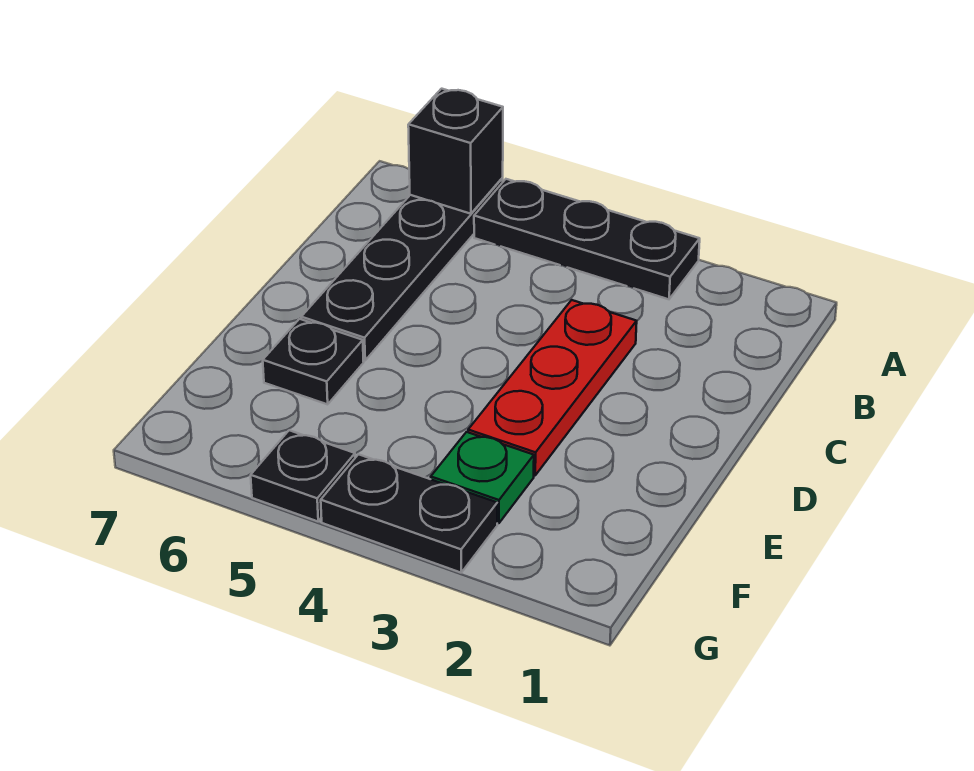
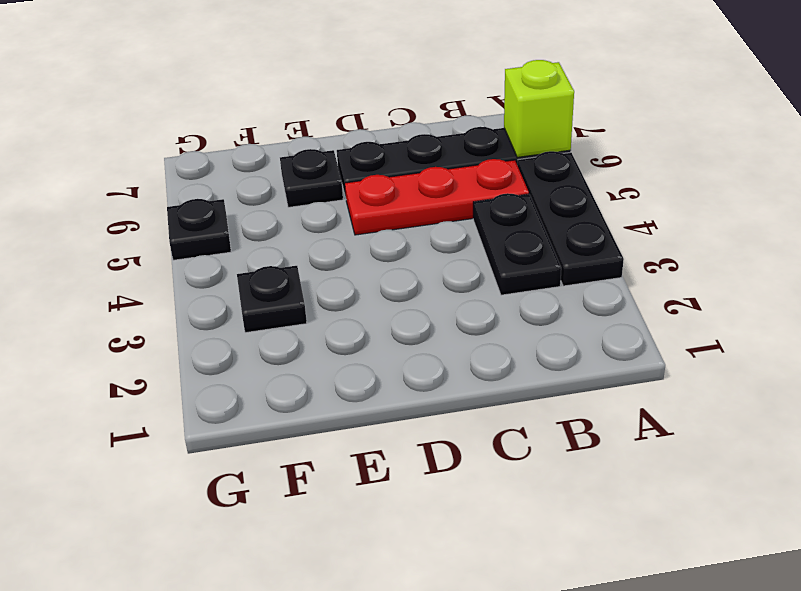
black 1x1 brick [408,89,503,214] -> lime 1x1 brick [504,60,574,157]
red 1x3 plate [468,300,637,475] -> red 1x3 plate moved to [345,159,529,235]
green 1x1 plate [431,432,534,523] -> black 1x1 plate [237,266,307,333]
black 1x2 plate [321,454,497,573] -> black 1x2 plate moved to [473,193,561,295]

